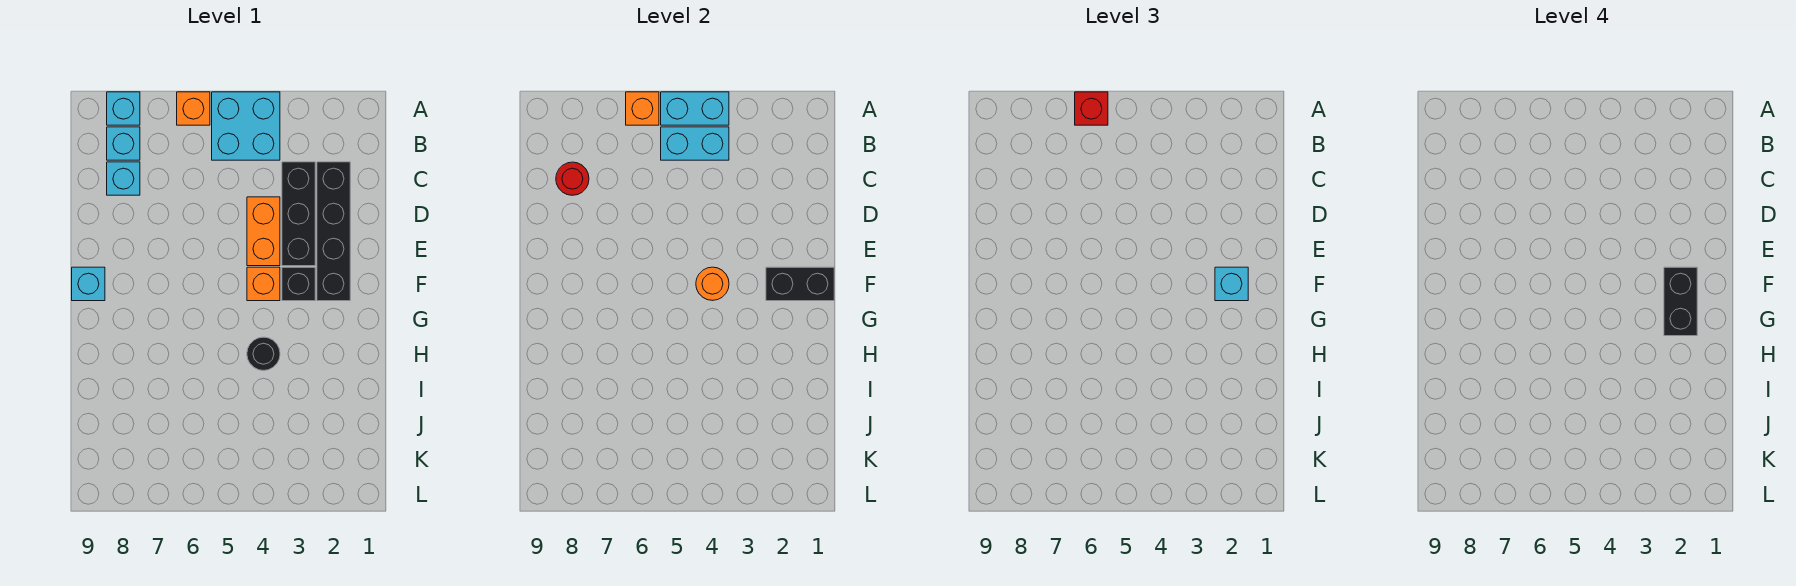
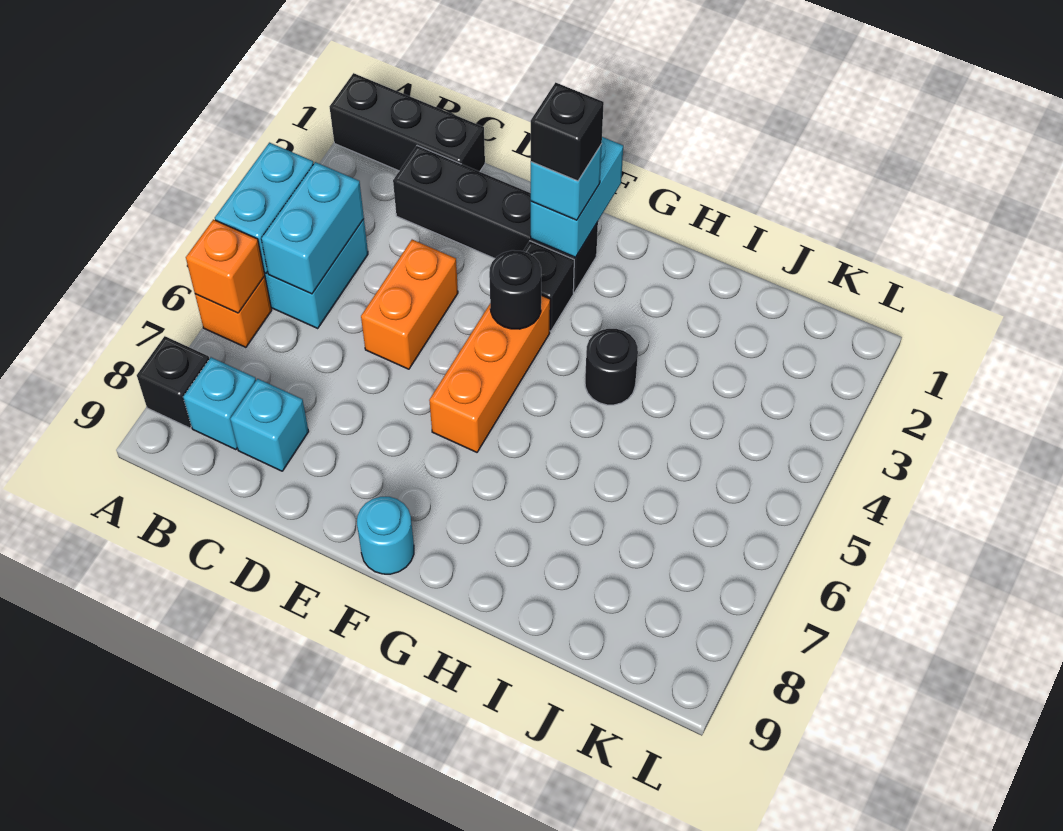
red 1x1 brick [1075,92,1108,125] -> none
cyan 1x1 brick [107,92,140,125] -> black 1x1 brick [137,336,209,428]
black 1x3 brick [282,162,315,266] -> black 1x3 brick moved to [330,73,485,172]
red 1x1 round brick [556,162,589,195] -> none
orange 1x2 brick [247,197,280,266] -> orange 1x2 brick turned to [361,240,458,369]
black 1x2 brick [766,267,834,301] -> cyan 1x2 brick [531,137,623,257]
black 1x2 brick [1664,267,1697,336] -> black 1x1 brick [531,82,604,181]
orange 1x1 brick [247,267,280,301] -> orange 1x3 brick [429,295,550,452]
orange 1x1 round brick [696,267,729,300] -> black 1x1 round brick [489,250,541,329]
cyan 1x1 brick [72,267,105,301] -> cyan 1x1 round brick [357,497,414,574]

